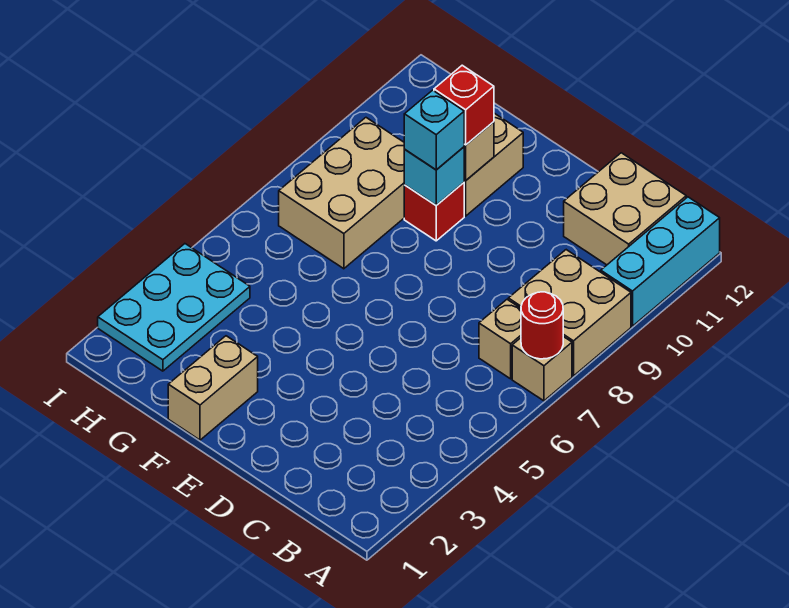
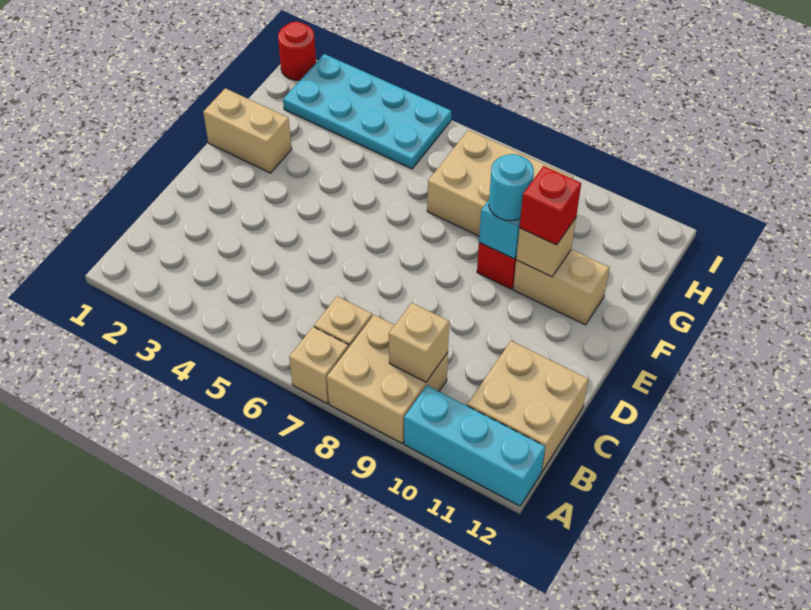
red 1x1 round brick [521,292,563,359] -> red 1x1 round brick moved to [278,22,316,80]
none -> tan 1x1 brick [389,303,449,382]
cyan 1x1 brick [404,90,464,170] -> cyan 1x1 round brick [489,154,534,221]
cyan 2x3 plate [98,244,250,371] -> cyan 2x4 plate [283,54,451,169]

